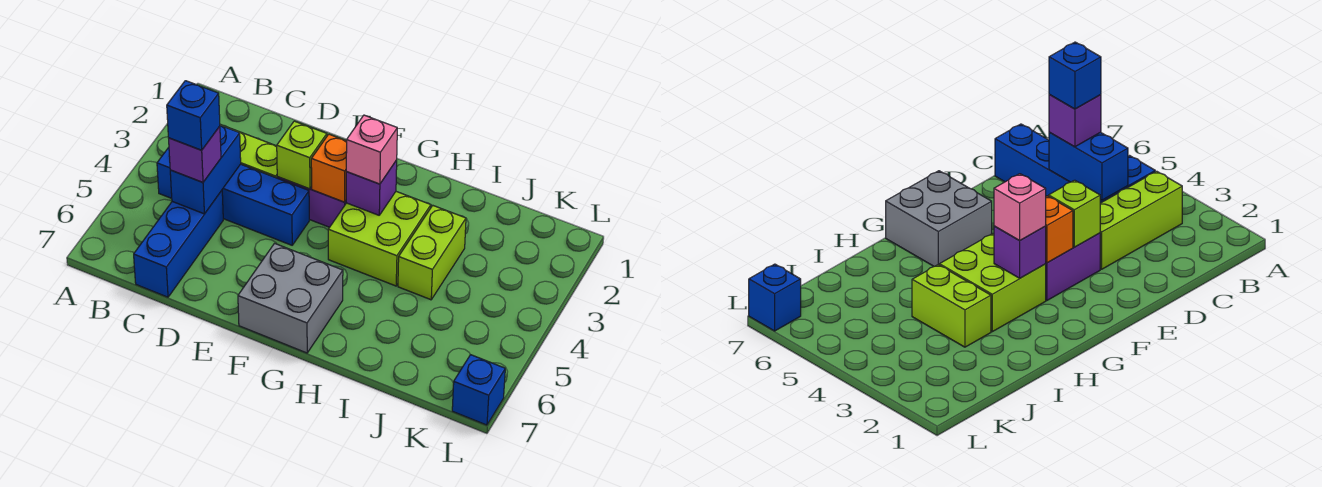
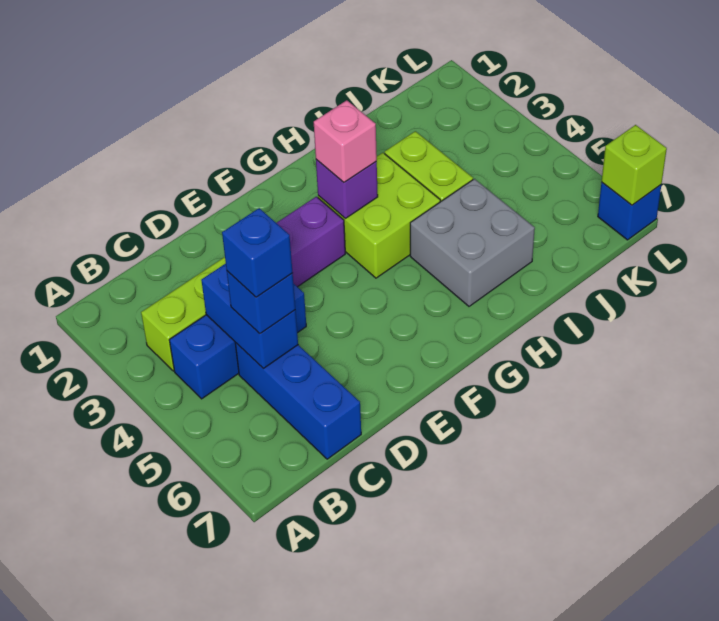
blue 1x4 brick [157,147,309,245] -> blue 1x3 brick [169,283,306,399]
purple 1x1 brick [169,126,221,182] -> blue 1x1 brick [227,271,295,334]
lime 1x1 brick [277,121,327,189] -> lime 1x1 brick moved to [602,125,667,205]
orange 1x1 brick [311,134,347,202] -> none
grey 2x2 brick [238,243,343,353] -> grey 2x2 brick moved to [410,179,535,306]

